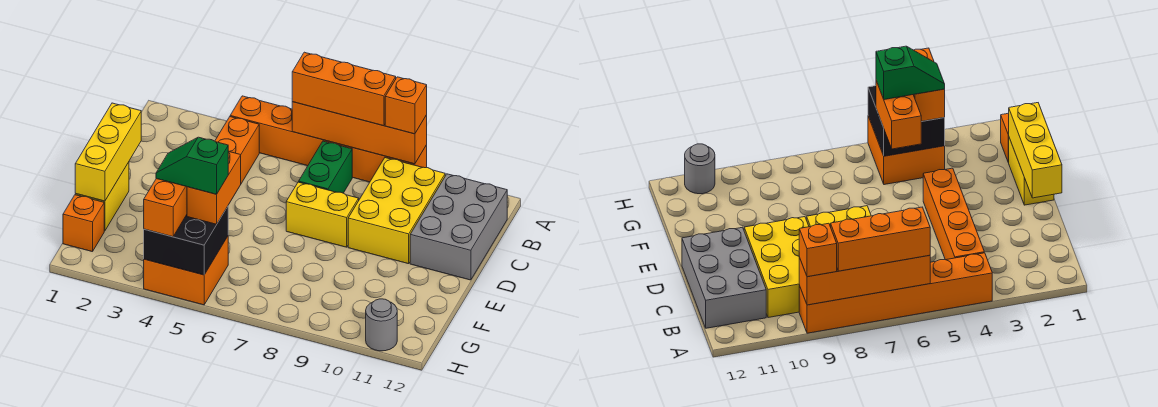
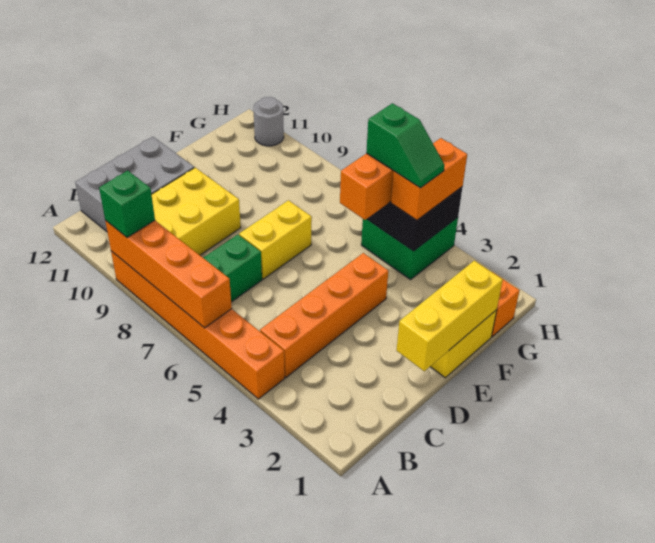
orange 1x3 brick [292,52,396,126] -> none
orange 1x1 brick [385,77,427,134] -> green 1x1 brick [99,171,155,238]
yellow 1x2 brick [286,182,359,247] -> yellow 1x2 brick turned to [239,200,312,279]
orange 2x2 brick [144,236,228,305] -> green 2x2 brick [361,217,458,280]

